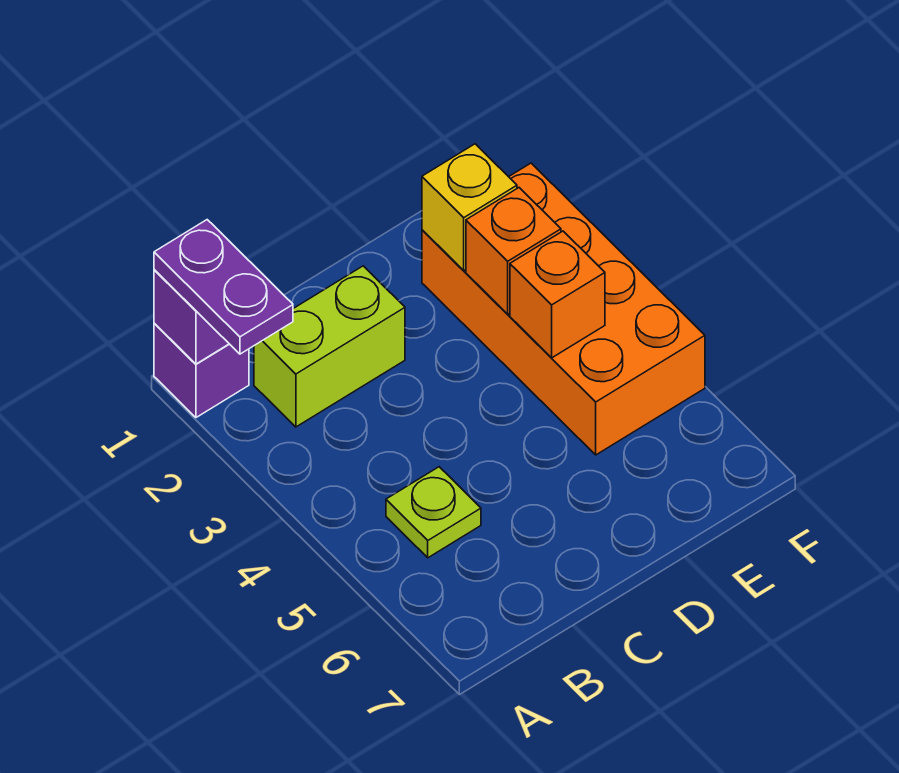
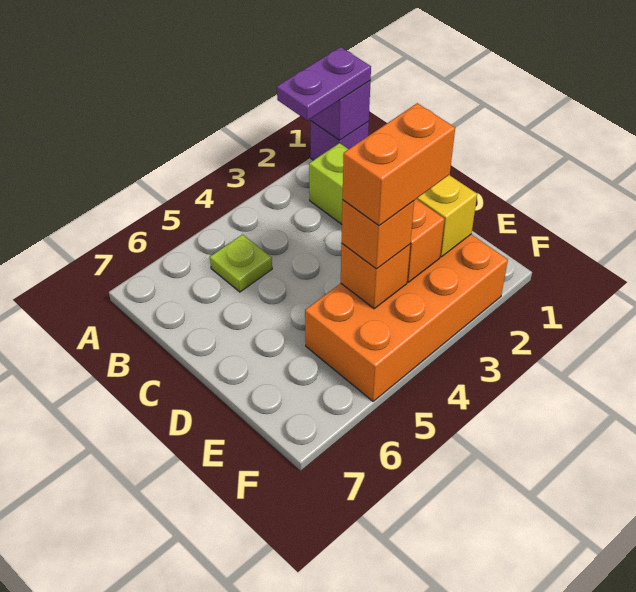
none -> orange 1x2 brick [342,103,455,226]
none -> orange 1x1 brick [341,200,414,269]

